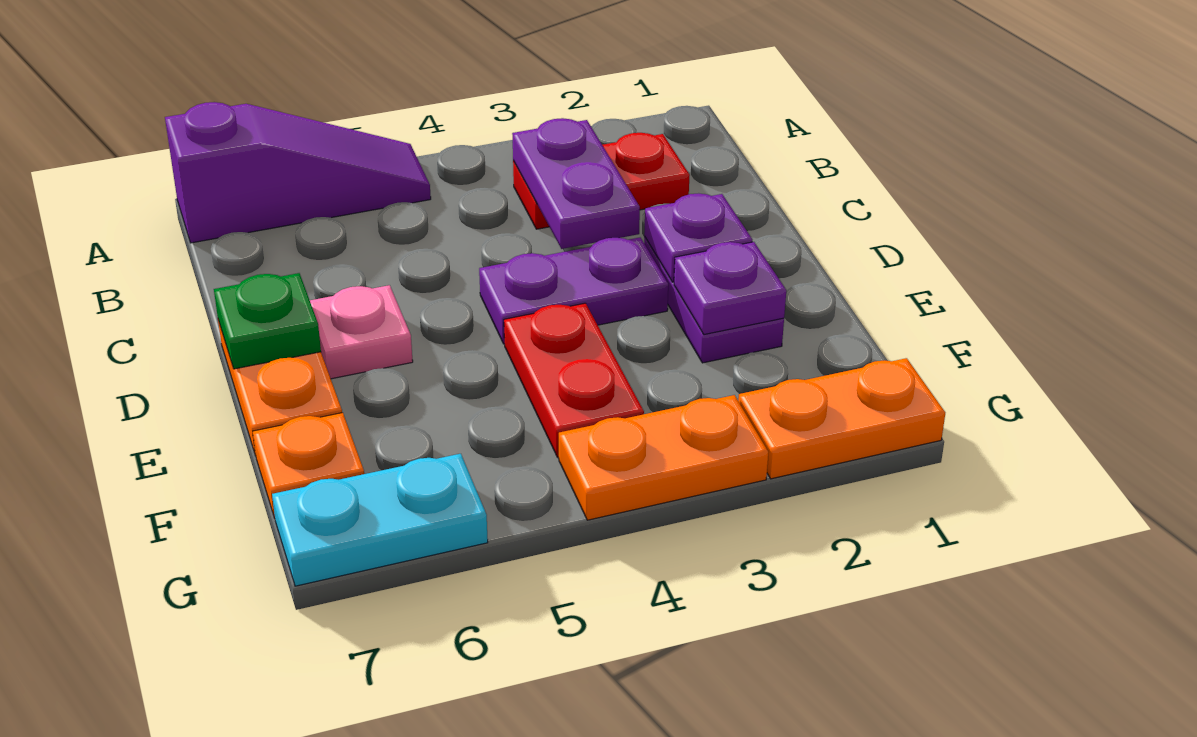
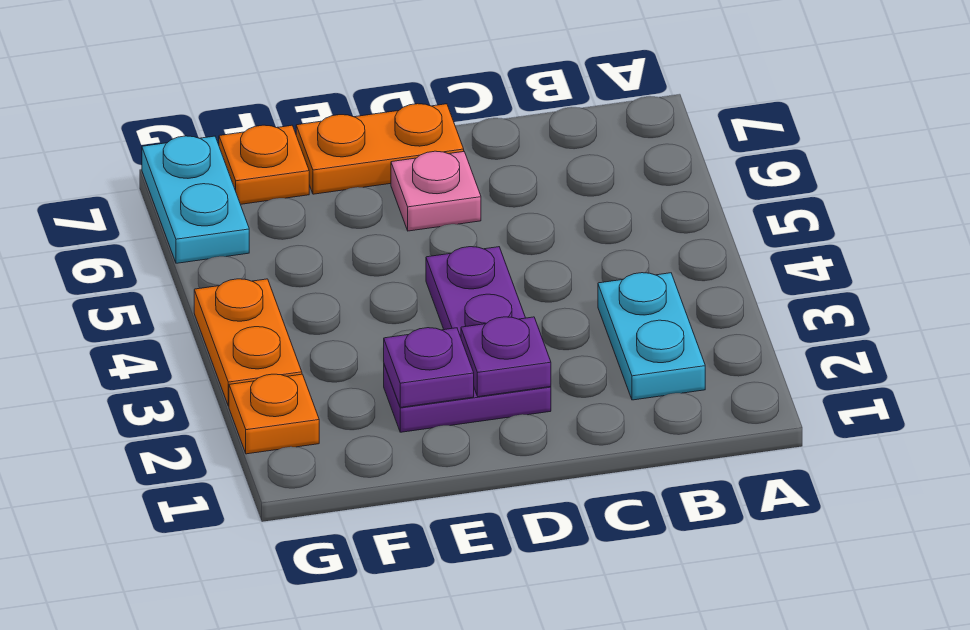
purple 1x3 slope [165,102,431,243] -> none
red 1x2 plate [513,133,690,229] -> cyan 1x2 plate [598,273,705,400]
purple 1x2 plate [512,118,640,249] -> none
green 1x1 plate [214,273,321,369] -> none
red 1x2 plate [504,303,644,457] -> none
orange 1x2 plate [738,358,945,479] -> orange 1x1 plate [229,374,319,454]

